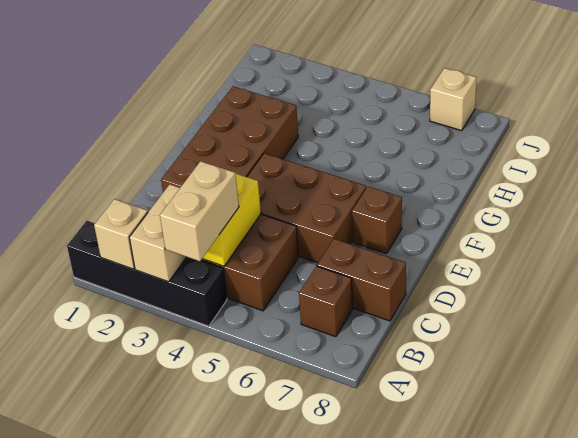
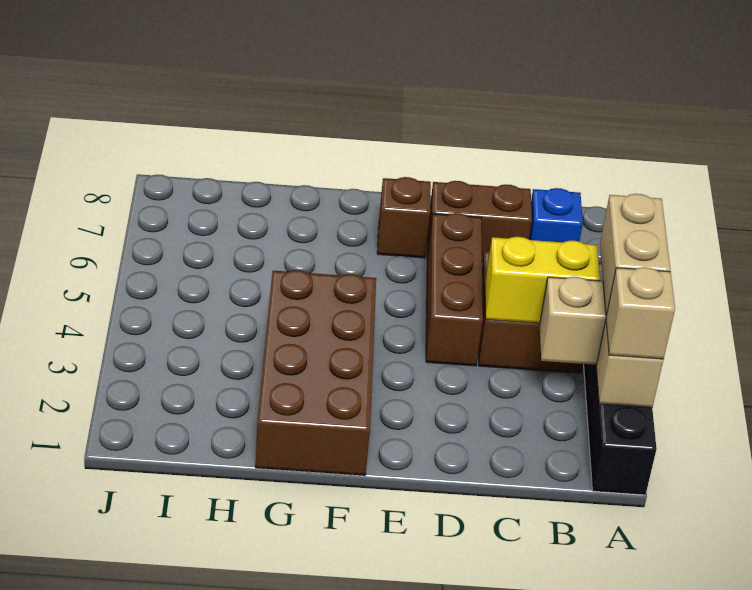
tan 1x2 brick [160,161,239,261] -> tan 1x2 brick turned to [600,194,671,316]
brown 1x1 brick [299,266,352,337] -> blue 1x1 brick [529,188,583,242]
brown 1x2 brick [317,239,406,321] -> brown 1x2 brick turned to [427,181,532,262]
brown 2x4 brick [161,86,298,192] -> brown 2x4 brick turned to [255,270,376,476]
brown 2x3 brick [247,153,366,263] -> brown 1x3 brick [426,213,483,366]
tan 1x1 brick [430,68,476,131] -> tan 1x1 brick moved to [606,267,675,359]

